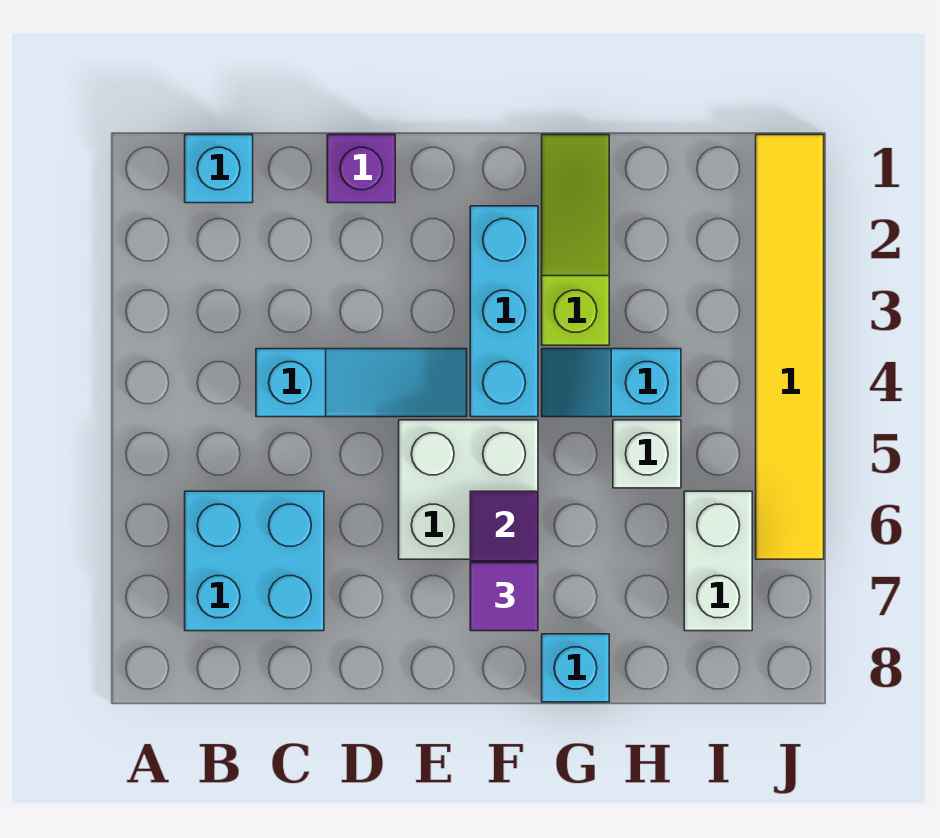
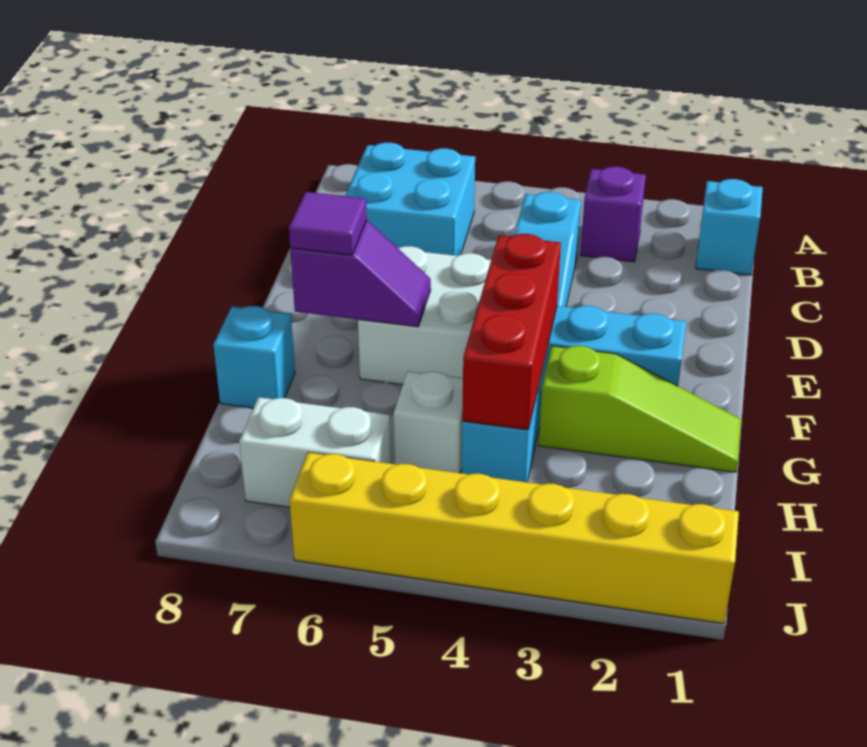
purple 1x1 brick [327,135,395,203] -> purple 1x1 brick moved to [580,167,646,262]
none -> red 1x3 brick [462,234,561,430]
yellow 1x6 tile [756,135,824,559] -> yellow 1x6 brick [290,453,739,624]

